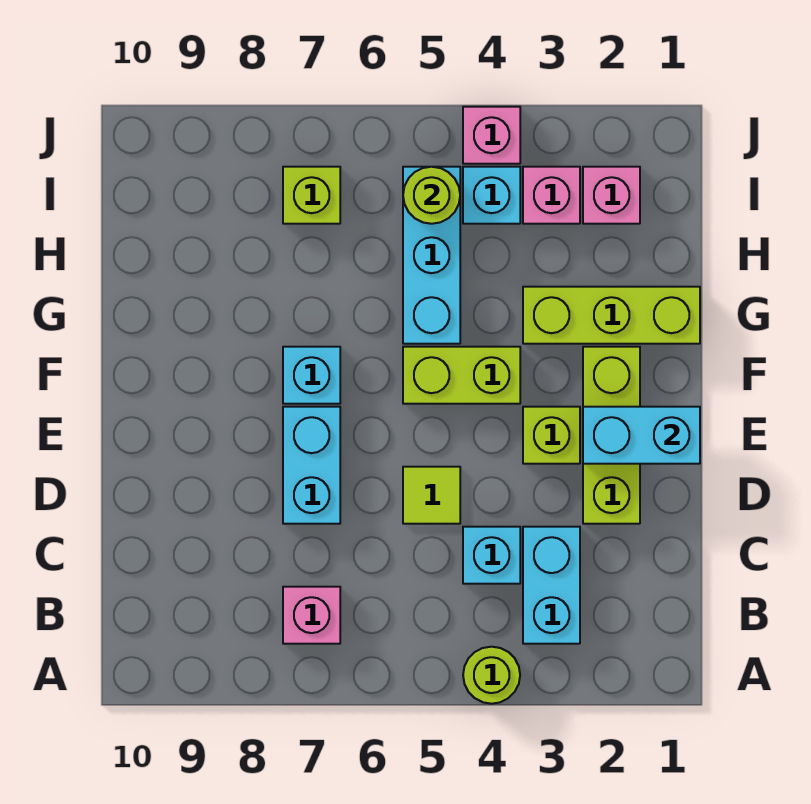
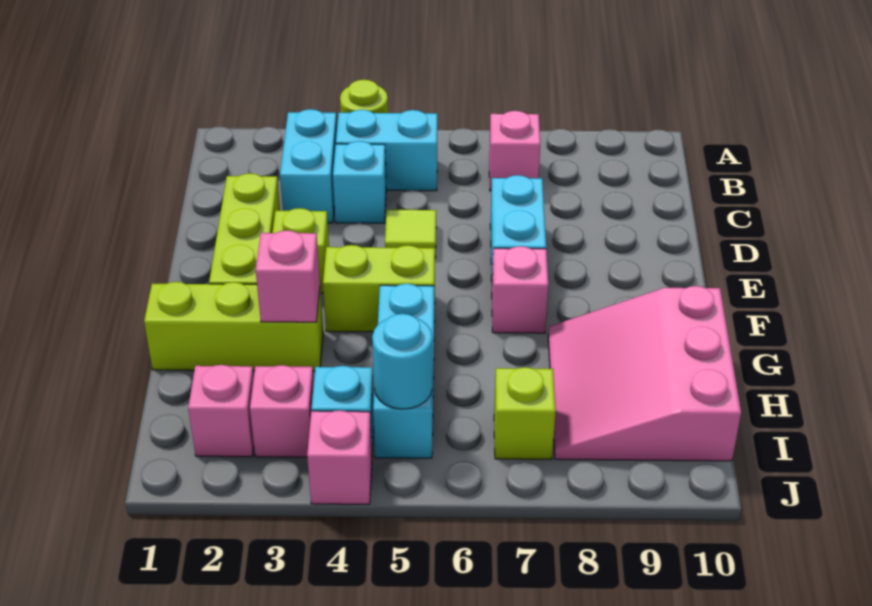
cyan 1x2 brick [583,407,700,464] -> cyan 1x2 brick moved to [336,110,437,191]
cyan 1x1 brick [283,347,340,404] -> pink 1x1 brick [492,246,548,333]
none -> pink 1x1 brick [256,230,320,322]
none -> pink 3x3 slope [548,286,741,461]
lime 1x1 round brick [403,167,460,224] -> cyan 1x1 round brick [372,314,432,409]

